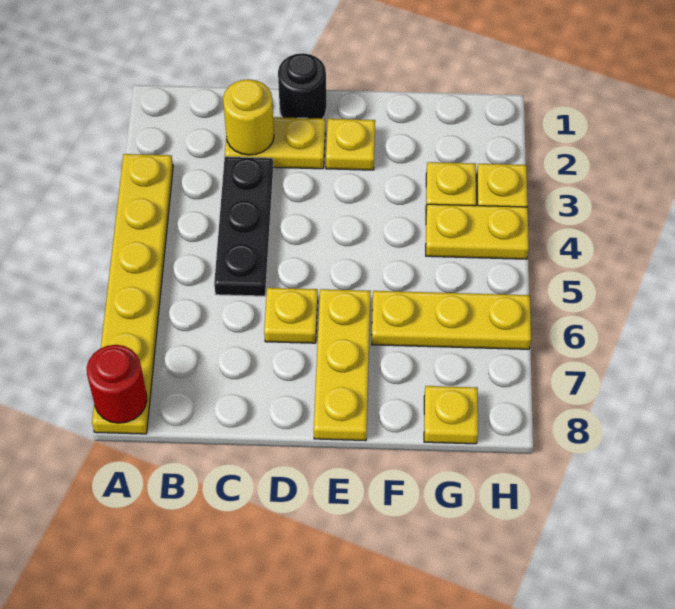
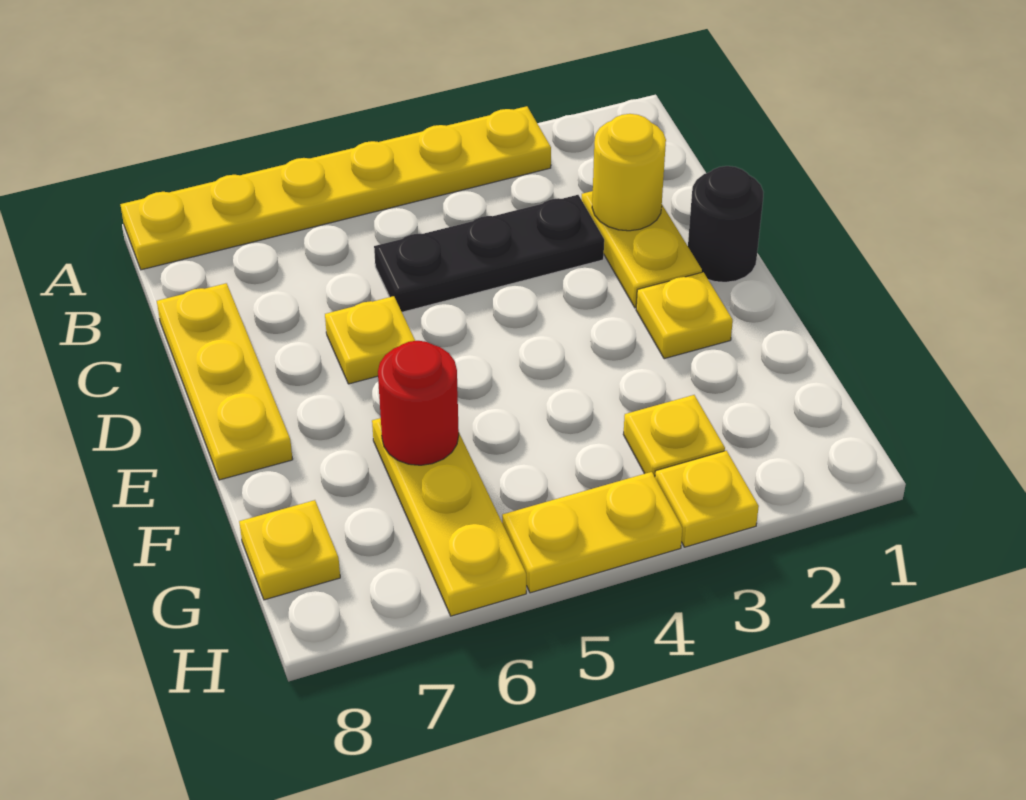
red 1x1 round brick [87,345,147,423] -> red 1x1 round brick moved to [378,341,459,465]
yellow 1x3 plate [314,289,371,441] -> yellow 1x3 plate turned to [157,283,293,480]
yellow 1x2 plate [426,204,529,259] -> yellow 1x2 plate turned to [502,472,683,593]

